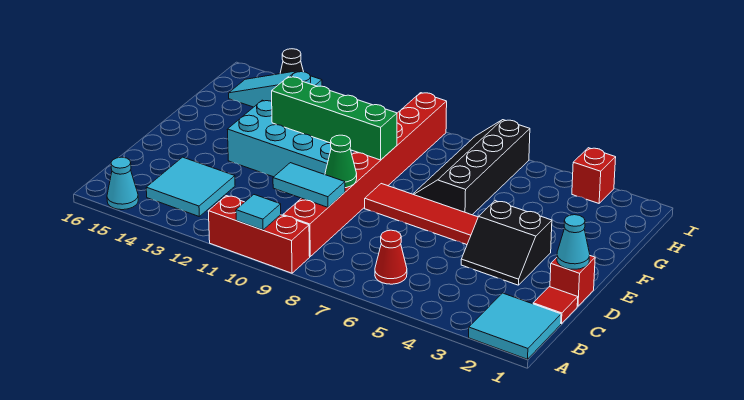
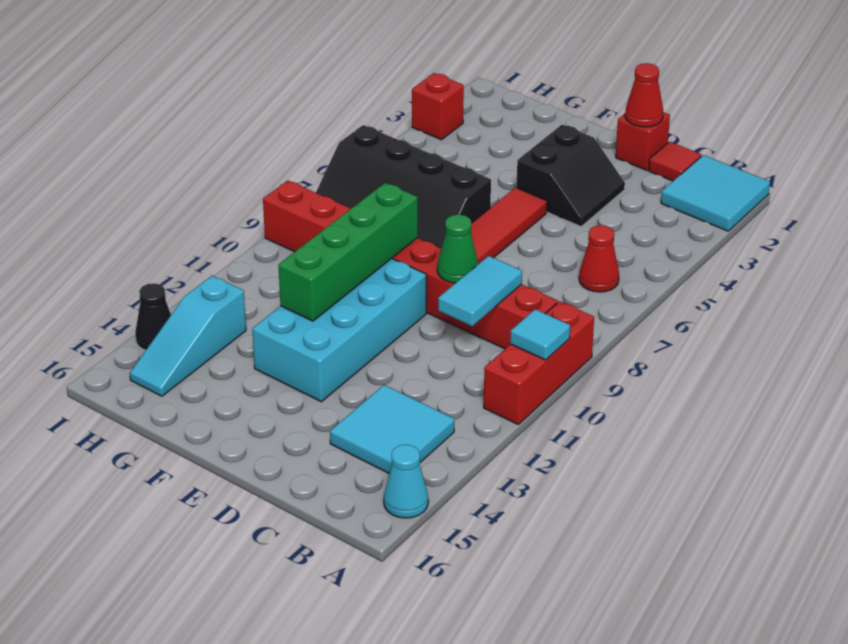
cyan 1x1 cone [557,215,590,269] -> red 1x1 cone [625,63,663,127]

